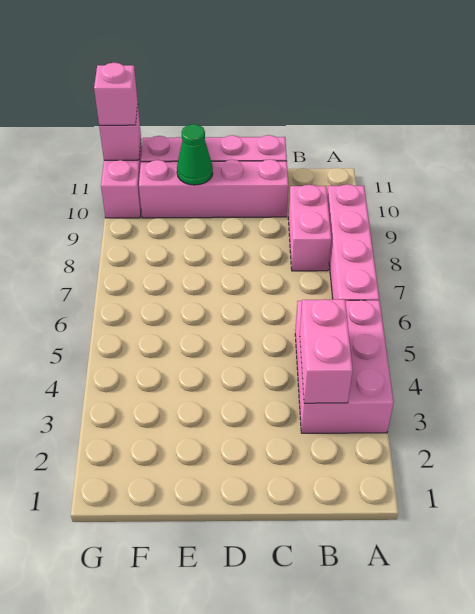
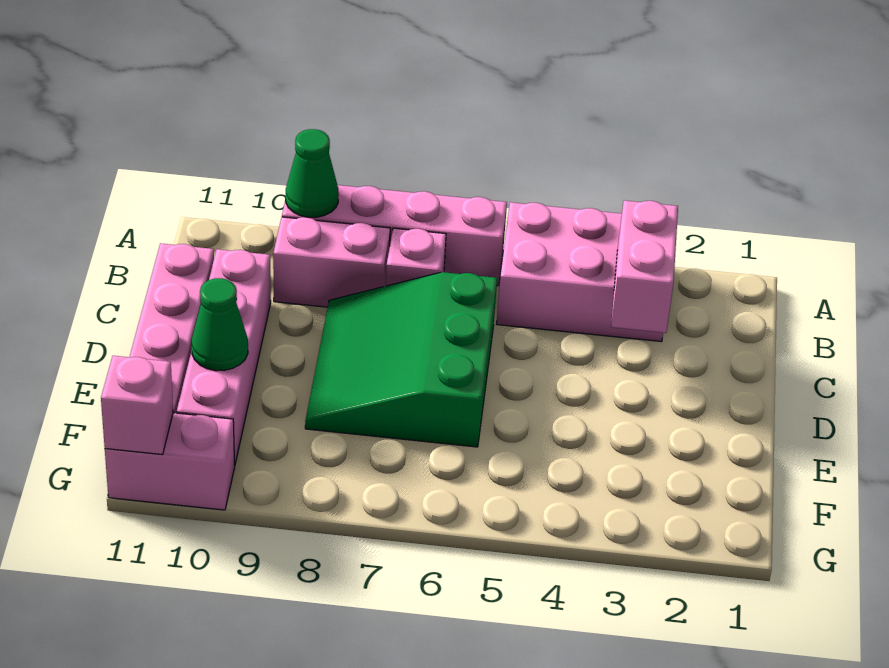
none -> green 1x1 cone [286,129,339,217]
pink 1x2 brick [300,299,353,403] -> pink 1x2 brick turned to [611,201,678,333]
none -> green 3x3 slope [305,272,497,447]
pink 1x1 brick [94,62,138,125] -> pink 1x1 brick moved to [386,228,446,286]

